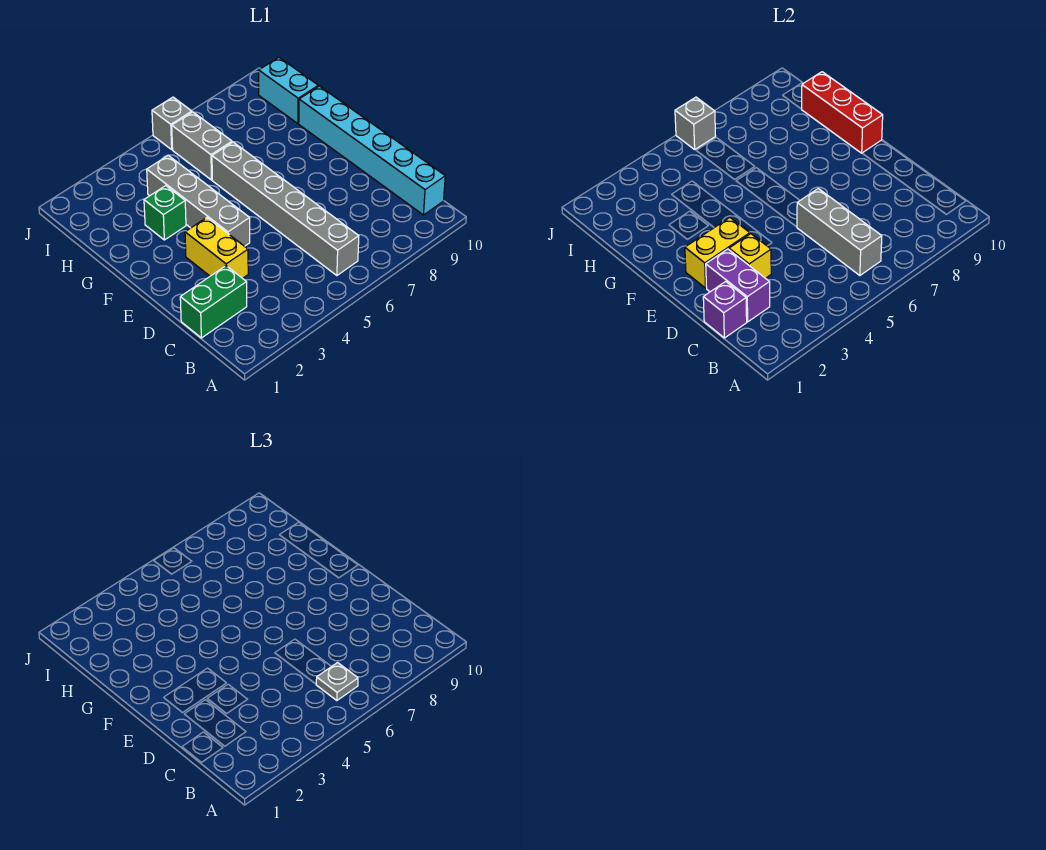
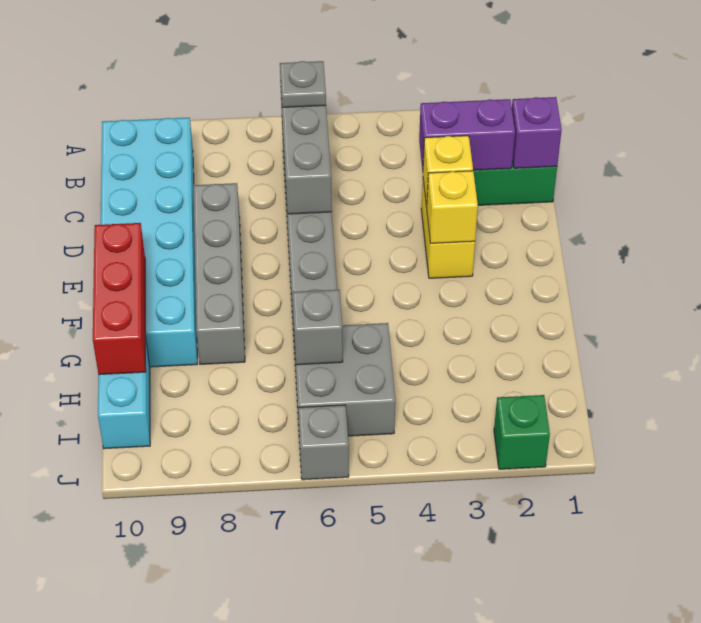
cyan 1x6 brick [299,86,445,215] -> cyan 2x6 brick [101,118,197,367]
purple 1x2 brick [706,249,770,322] -> purple 1x2 brick turned to [419,99,515,170]
yellow 1x2 brick [685,218,750,288] -> yellow 1x1 brick [427,171,478,243]
grey 1x4 brick [147,155,250,246] -> grey 1x4 brick moved to [193,183,245,364]
green 1x1 brick [144,186,186,240] -> green 1x1 brick moved to [494,395,550,469]
grey 1x2 brick [172,112,232,180] -> grey 2x2 brick [294,323,395,436]
grey 1x1 brick [675,97,715,149] -> grey 1x1 brick moved to [292,290,343,365]

